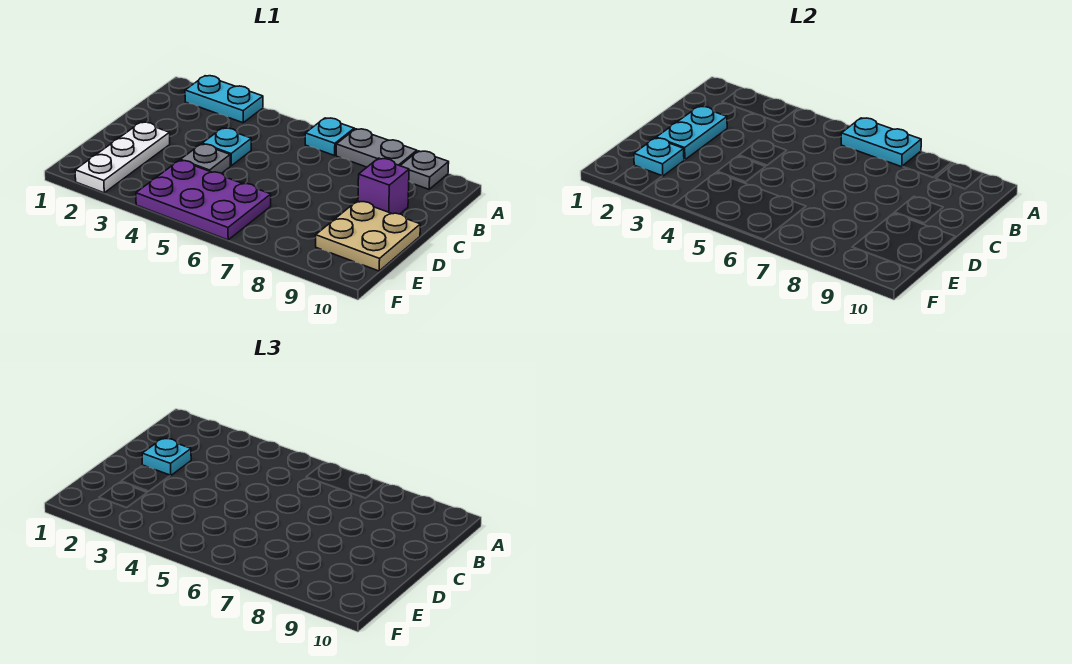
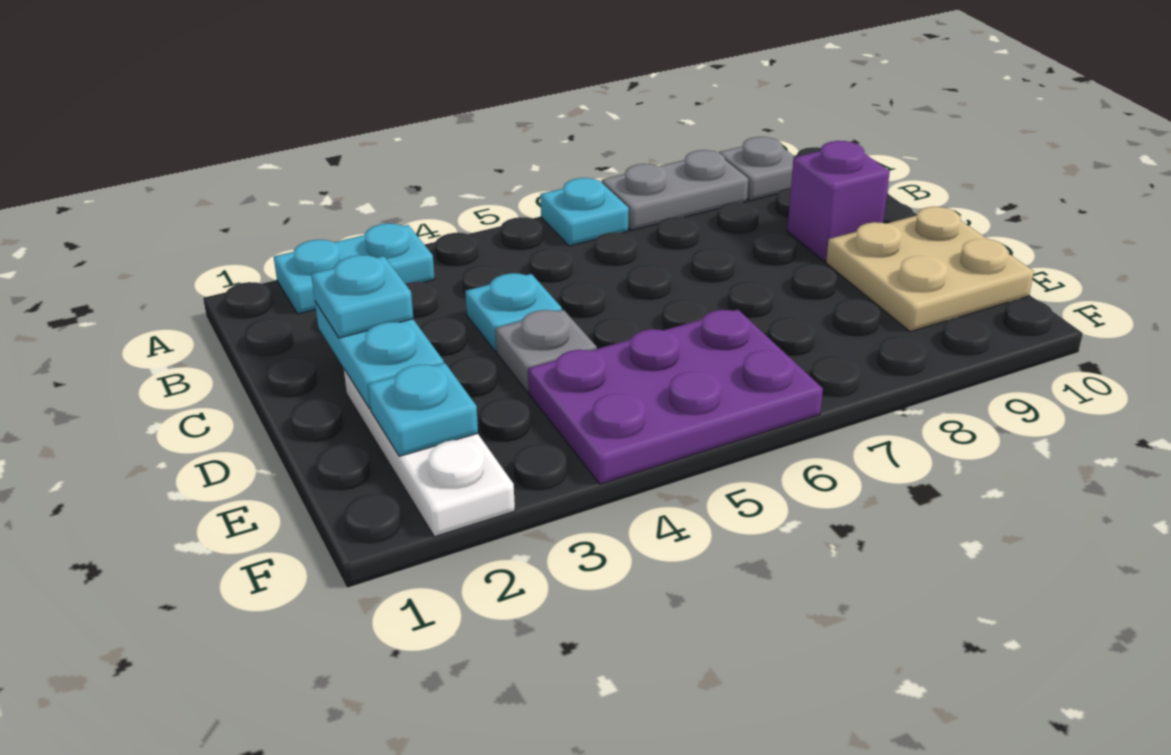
cyan 1x2 plate [841,118,921,167] -> none

